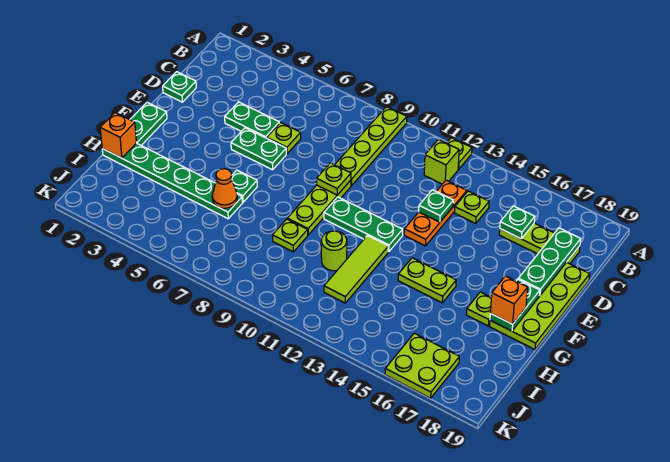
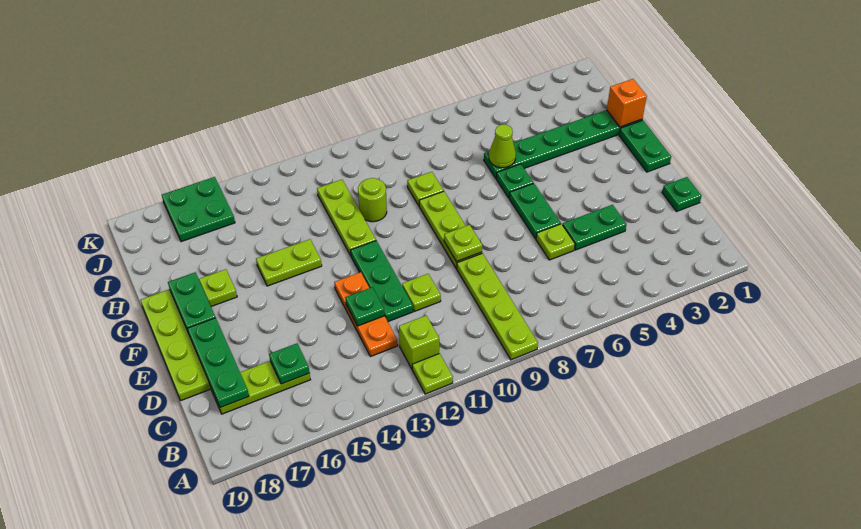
lime 1x1 plate [455,191,489,223] -> lime 1x1 plate moved to [402,274,441,311]
green 1x2 plate [231,128,286,170] -> green 1x2 plate turned to [509,183,561,239]
green 1x3 plate [324,197,403,252] -> green 1x3 plate turned to [351,241,413,322]
lime 1x3 tile [324,235,388,303] -> lime 1x3 plate [317,180,376,256]
orange 1x1 brick [490,276,528,324] -> none
orange 1x1 cone [212,169,237,208] -> lime 1x1 cone [489,124,516,168]
lime 2x2 plate [385,333,459,398] -> green 2x2 plate [162,177,235,242]

